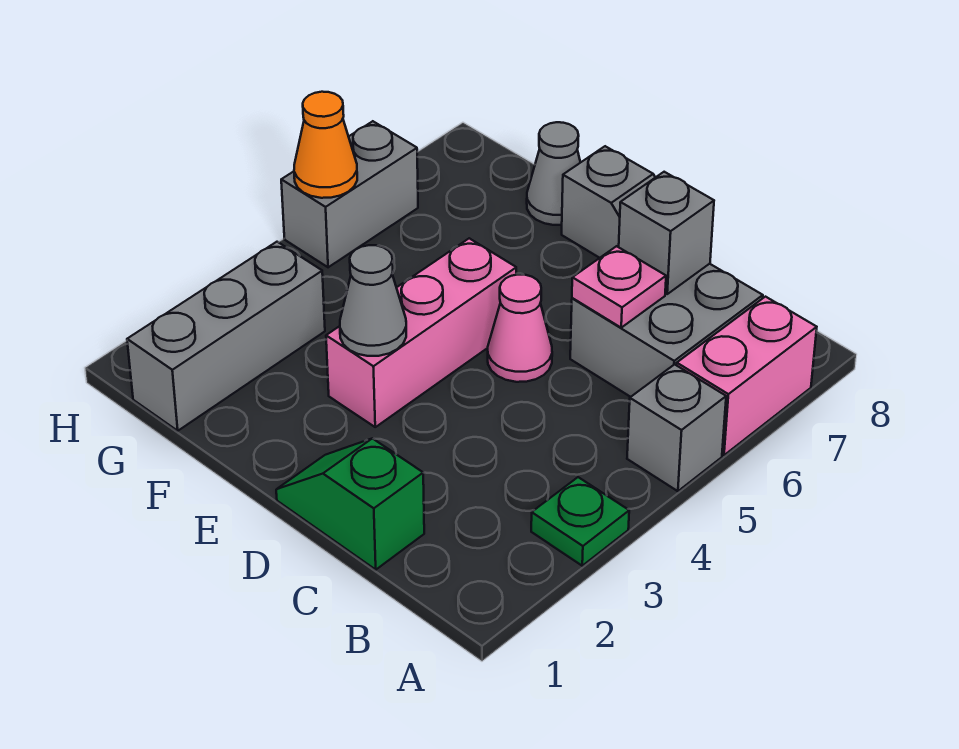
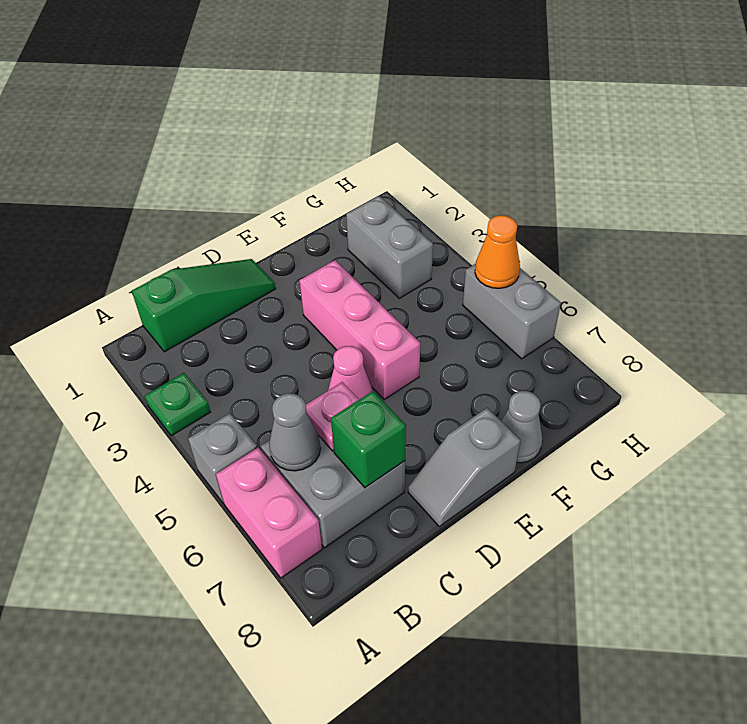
green 1x2 slope [276,438,424,570] -> green 1x3 slope [132,259,276,352]
grey 1x1 brick [619,172,714,294] -> green 1x1 brick [331,391,406,487]
grey 1x1 cone [340,245,406,356] -> grey 1x1 cone moved to [269,393,321,471]
grey 1x3 brick [127,242,325,431] -> grey 1x2 brick [346,196,433,298]

